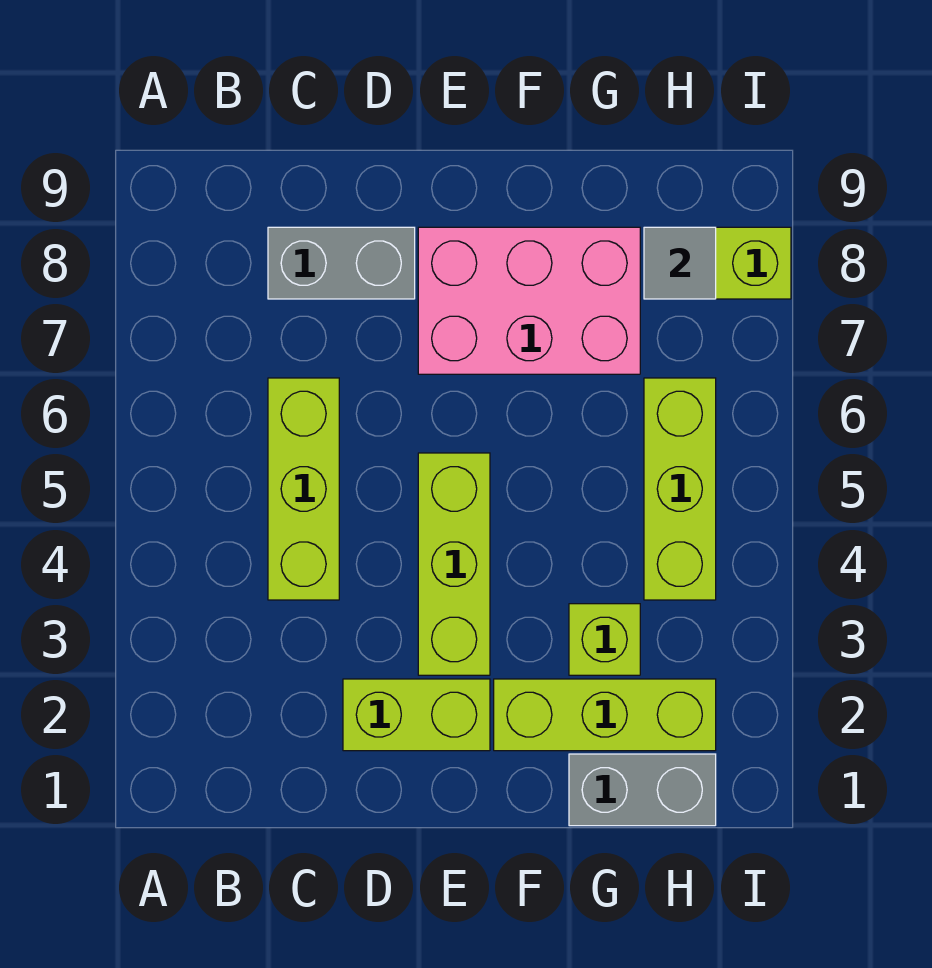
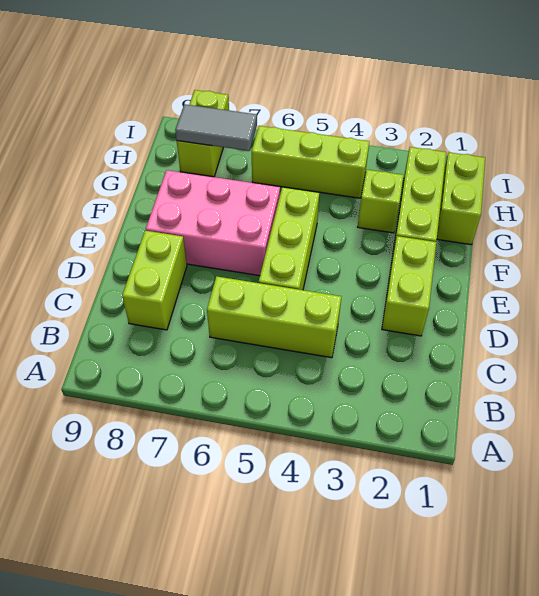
grey 1x2 brick [268,227,415,299] -> lime 1x2 brick [122,231,187,330]
lime 1x3 brick [418,453,490,675] -> lime 1x3 brick turned to [259,187,319,290]
pink 2x3 brick [418,227,640,374] -> pink 2x3 brick turned to [146,170,280,276]
grey 1x2 brick [569,754,716,826] -> lime 1x2 brick [437,152,485,245]
grey 1x1 tile [644,227,716,299] -> grey 1x2 tile [175,104,257,151]

